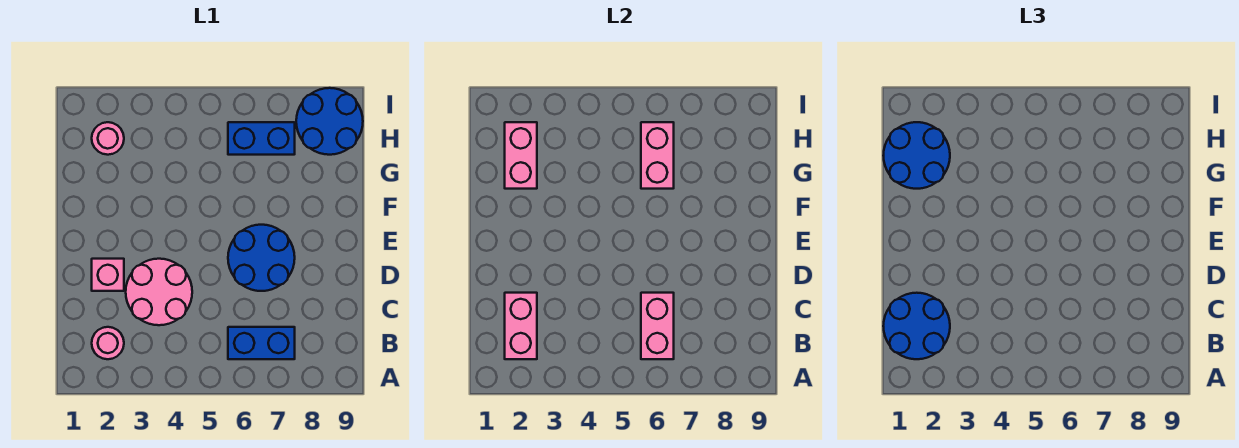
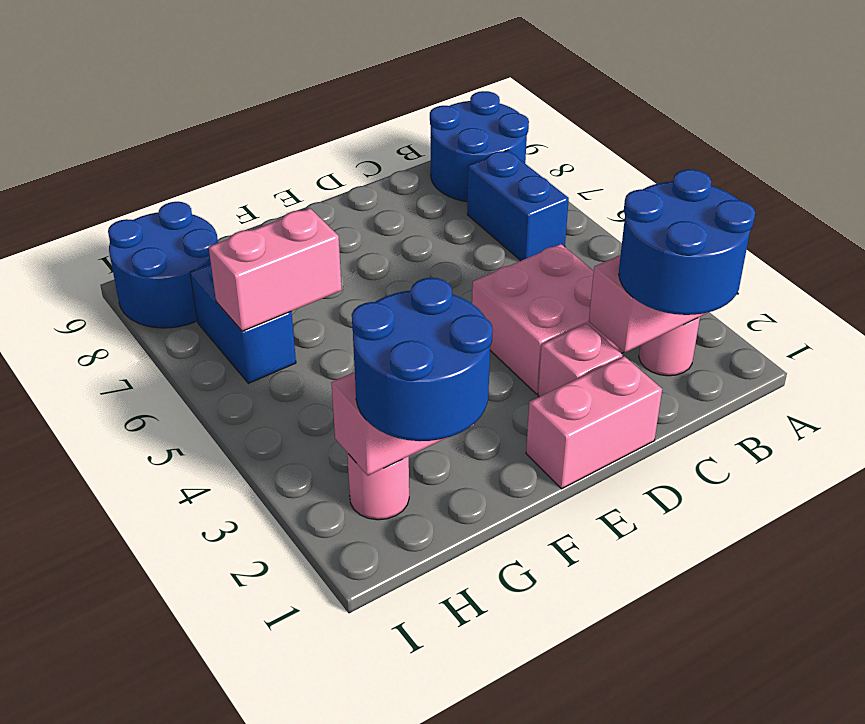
pink 1x2 brick [641,293,674,359] -> pink 1x2 brick moved to [526,356,662,489]
pink 2x2 round brick [126,259,192,325] -> pink 2x2 brick [472,244,623,394]
blue 2x2 round brick [228,225,295,291] -> blue 2x2 round brick moved to [430,91,529,202]

